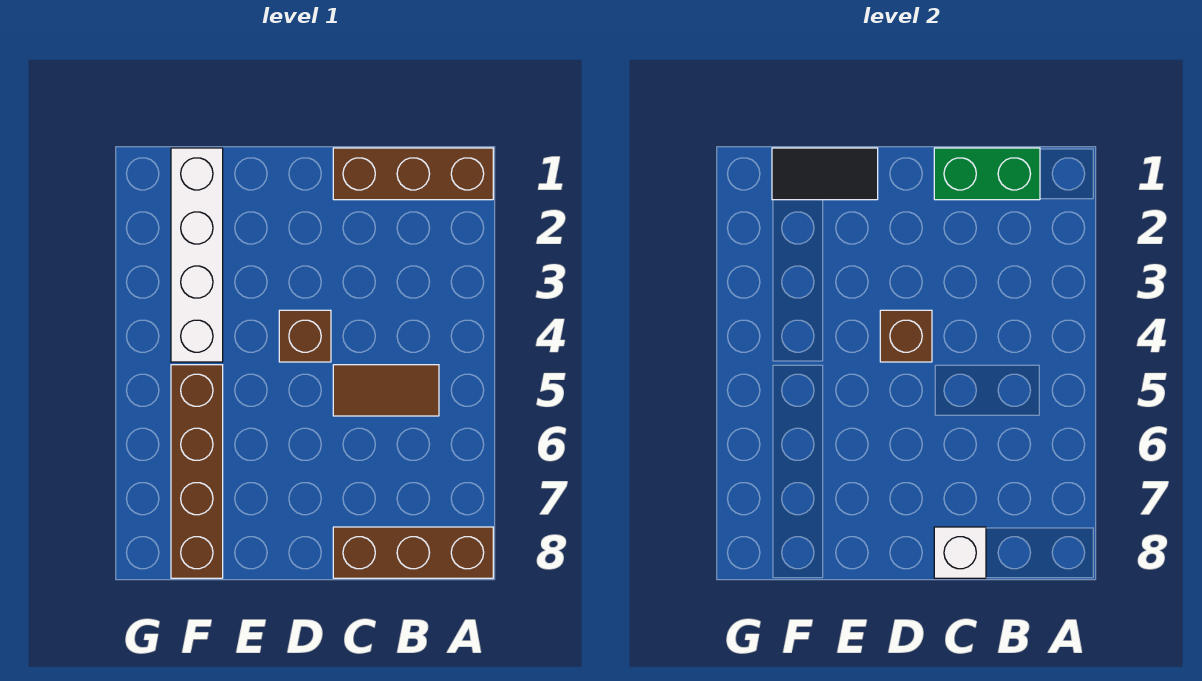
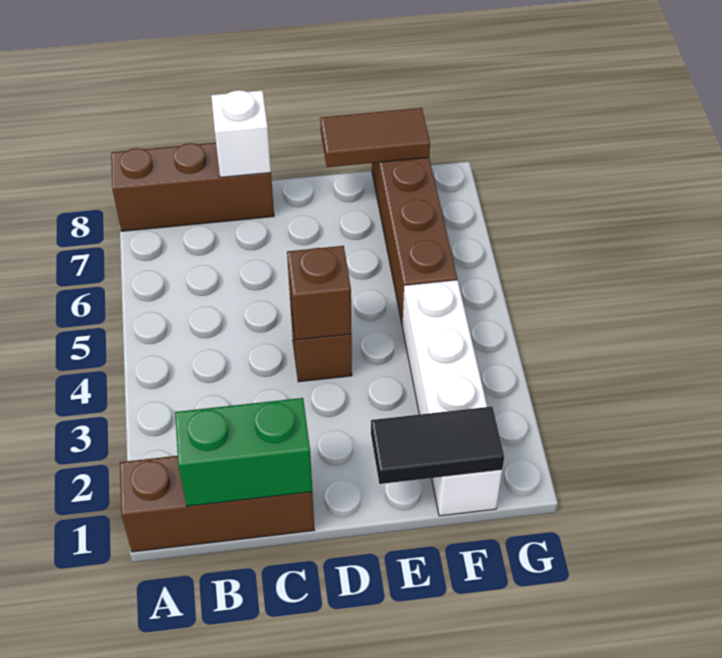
brown 1x2 tile [333,365,439,416] -> brown 1x2 tile moved to [320,108,430,167]

